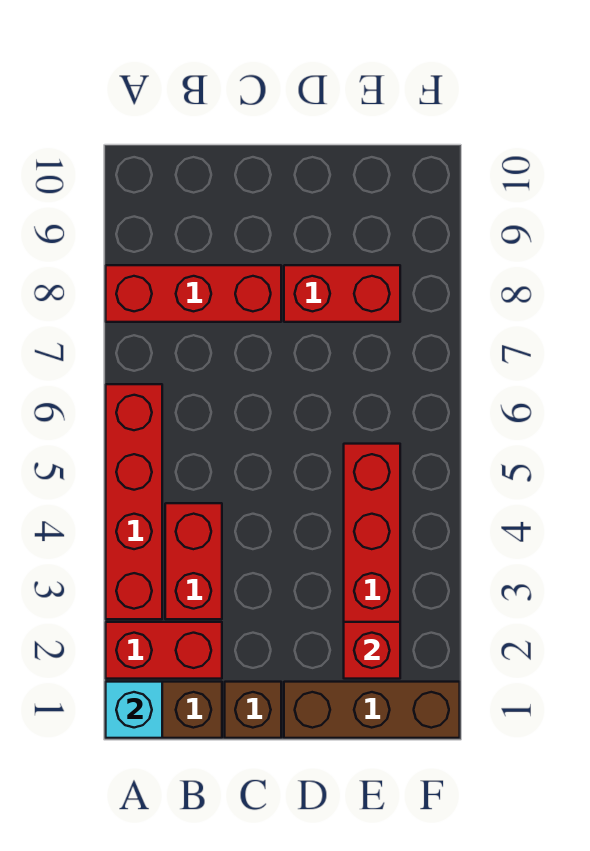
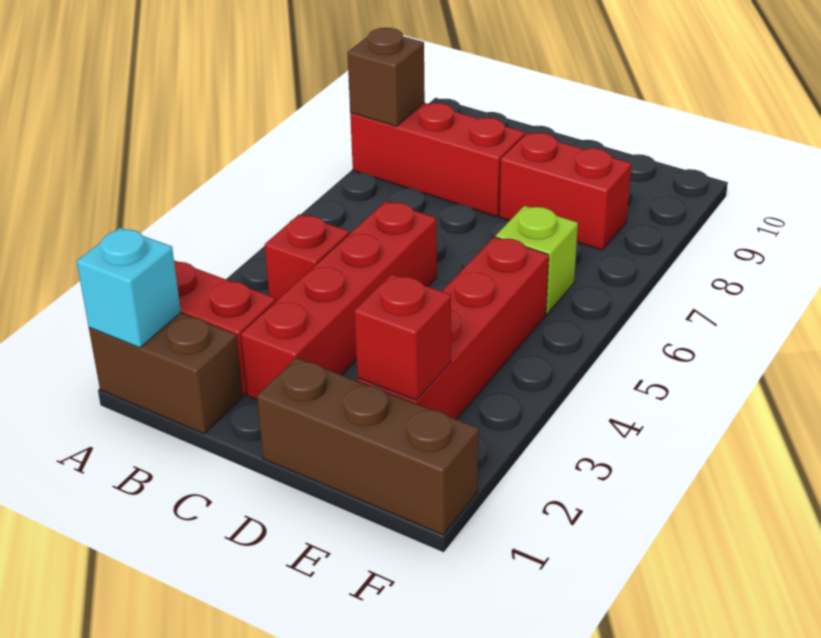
red 1x4 brick [106,384,162,619] -> red 1x4 brick moved to [241,201,437,400]
red 1x2 brick [165,503,222,619] -> red 1x1 brick [265,214,349,301]
brown 1x1 brick [225,682,281,738] -> brown 1x1 brick moved to [347,28,425,126]
none -> lime 1x1 brick [496,206,578,314]

